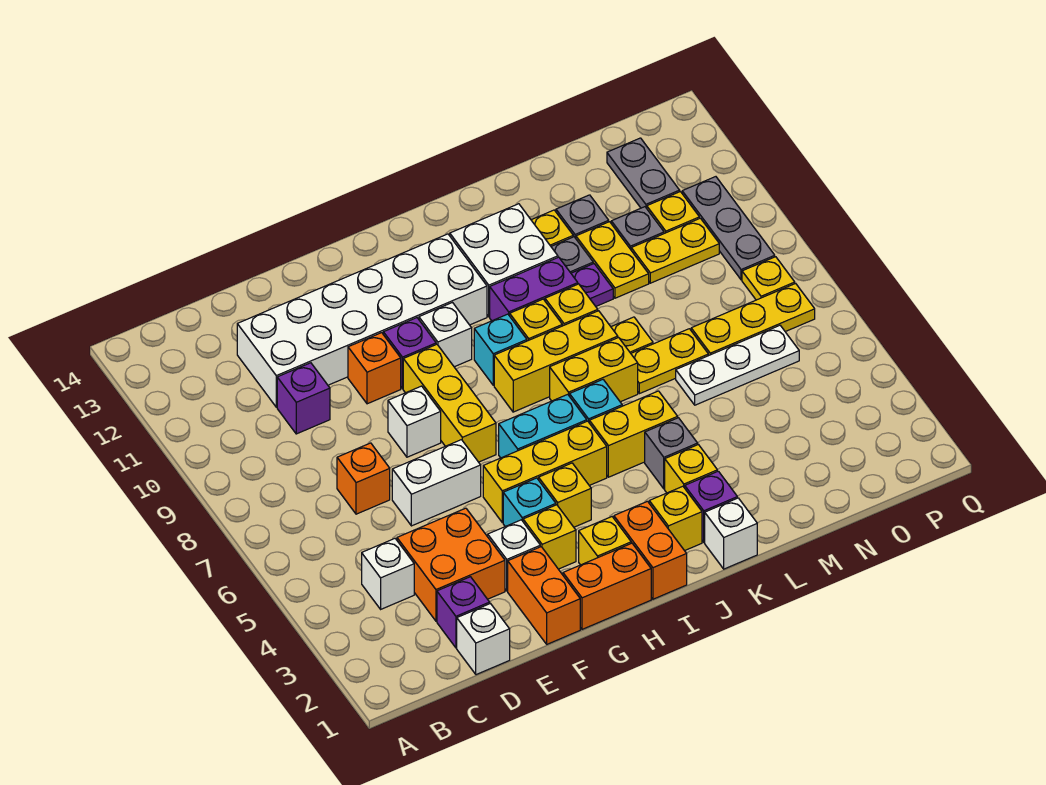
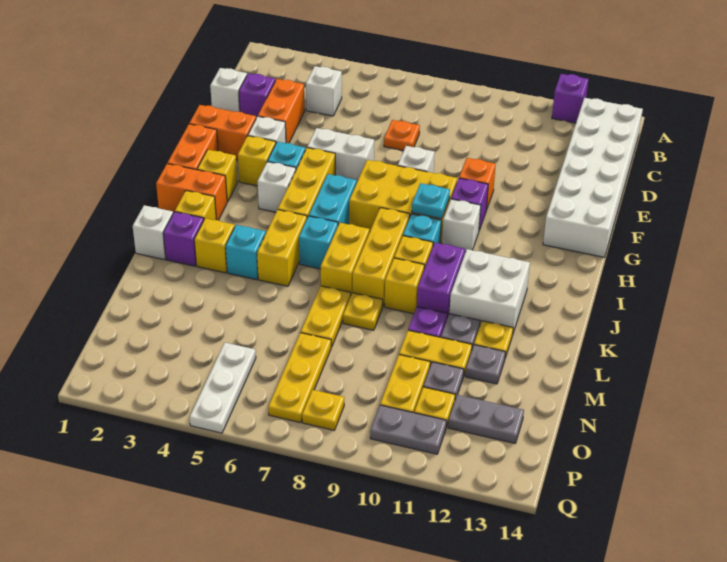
orange 2x2 brick [397,508,505,621] -> orange 1x2 brick [258,79,305,143]
orange 1x1 brick [337,443,390,514] -> orange 1x1 plate [384,120,420,151]
purple 1x1 brick [277,363,330,434] -> purple 1x1 brick moved to [552,74,589,123]
white 2x6 brick [237,234,487,407] -> white 2x6 brick moved to [543,98,643,257]
white 1x2 brick [392,440,481,526] -> white 1x2 brick turned to [307,128,374,181]
yellow 1x3 brick [403,344,496,462] -> yellow 2x3 brick [349,160,457,244]
yellow 1x1 brick [539,463,591,527] -> white 1x1 brick [257,162,296,212]
none -> cyan 1x1 plate [412,183,450,219]
grey 1x1 brick [645,418,698,489] -> cyan 1x1 brick [226,225,266,280]
white 1x3 plate [676,325,799,405] -> white 1x3 plate moved to [190,343,256,433]
grey 1x3 plate [682,177,775,280] -> grey 1x2 plate [370,405,447,454]

